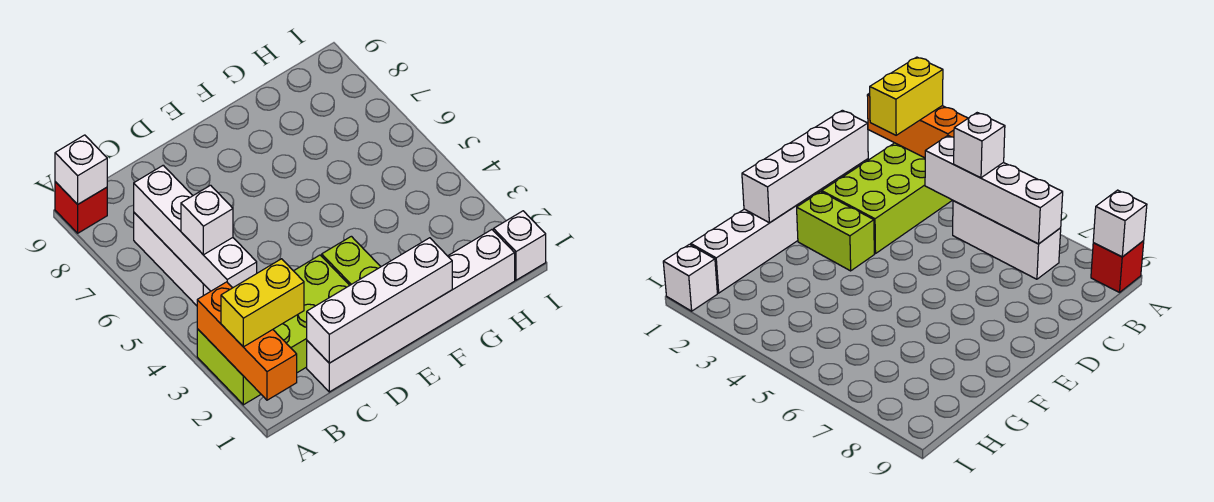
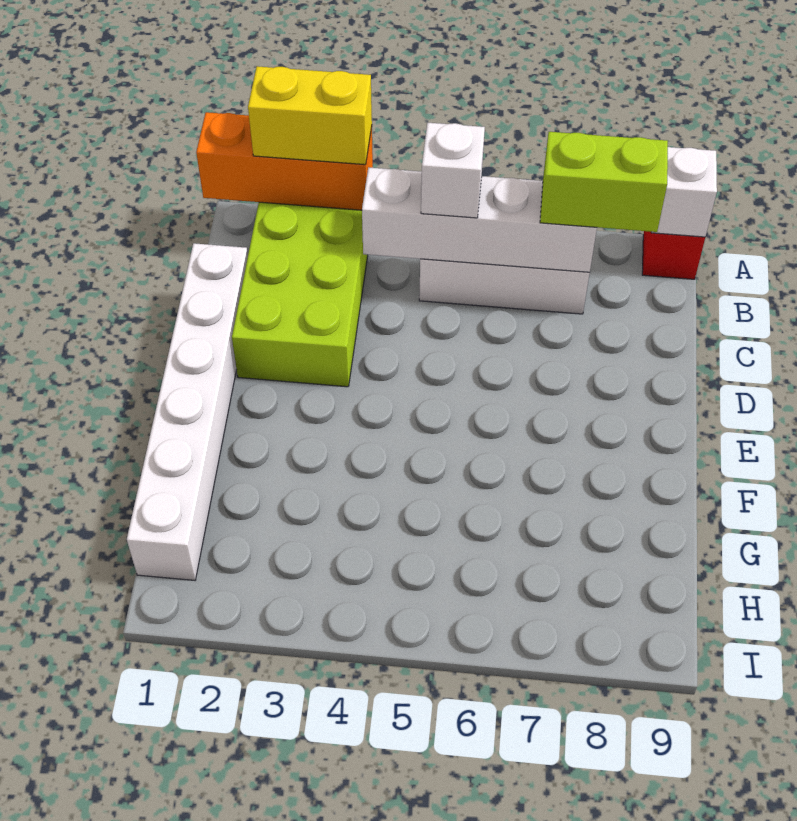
yellow 1x2 brick [221,259,304,347] -> yellow 1x2 brick turned to [248,66,372,165]
white 1x4 brick [307,238,452,363] -> none
lime 1x2 brick [322,236,381,285] -> lime 1x2 brick moved to [540,132,668,232]
white 1x1 brick [494,211,546,280] -> none

